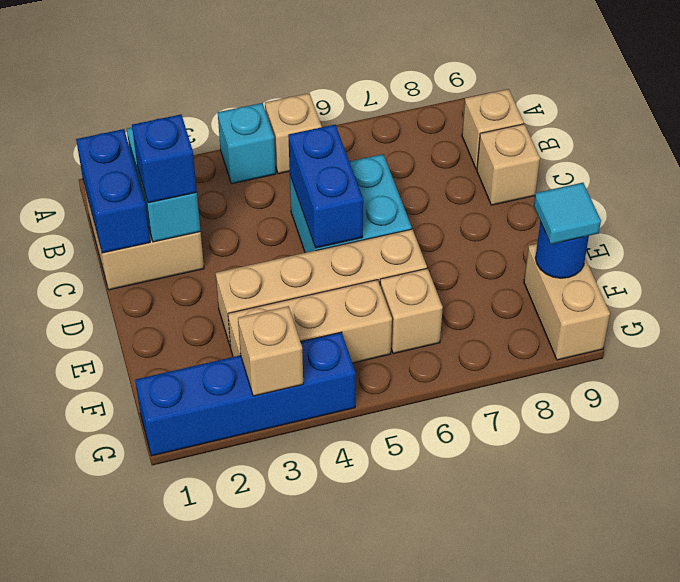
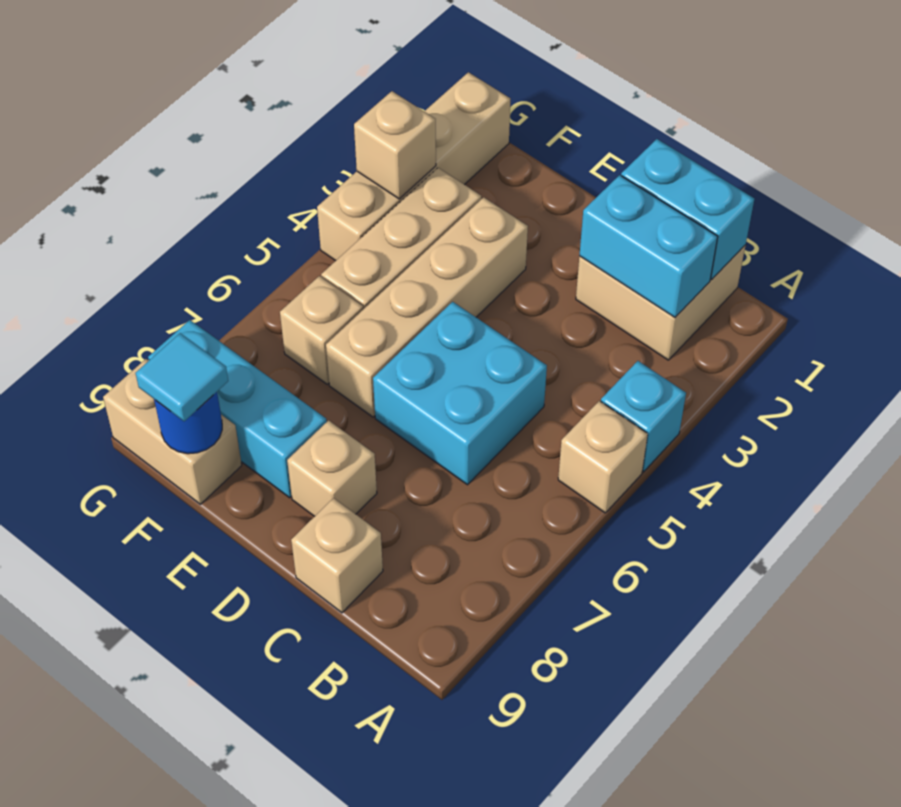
blue 1x2 brick [76,129,150,253] -> cyan 1x2 brick [621,139,754,279]
tan 1x1 brick [462,89,524,169] -> tan 1x1 brick moved to [287,420,377,516]
blue 1x1 brick [132,115,197,203] -> none
blue 1x2 brick [288,125,363,248] -> none
none -> cyan 1x3 brick [148,320,327,498]
blue 1x4 brick [135,332,356,456] -> tan 1x4 brick [317,72,510,261]

